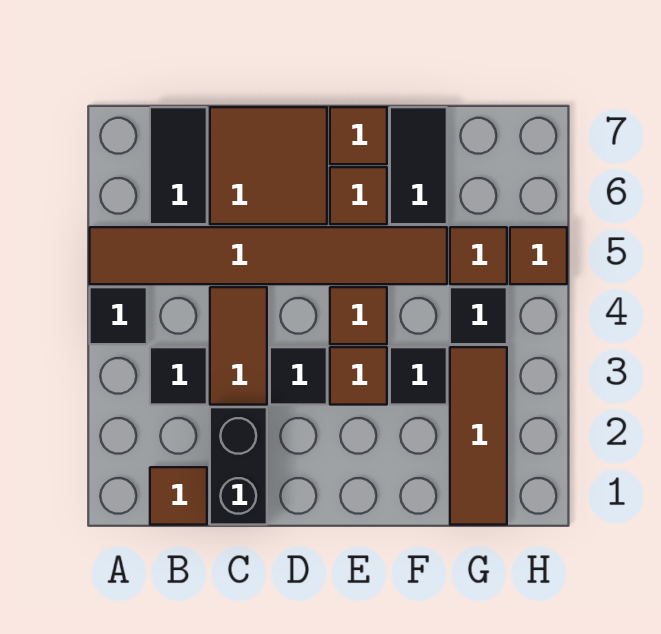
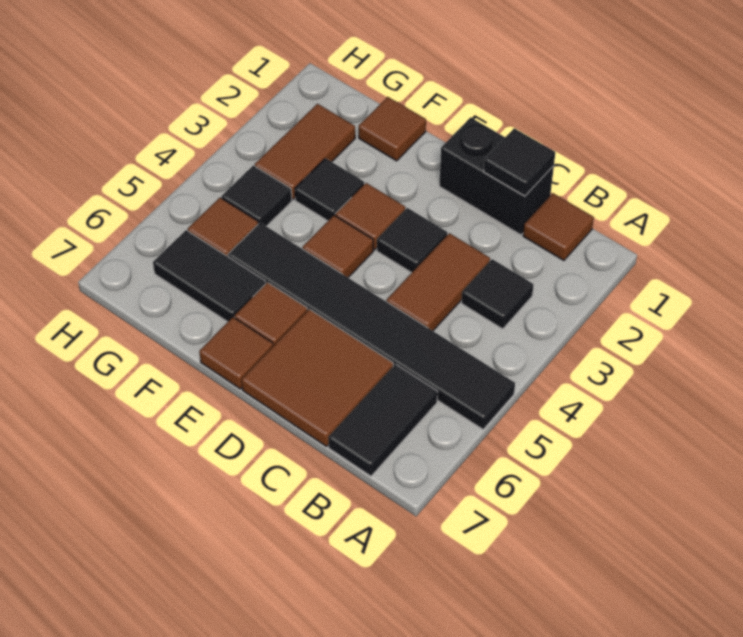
black 1x1 tile [90,287,147,344] -> black 1x1 tile moved to [484,128,555,196]
brown 1x6 tile [90,227,447,284] -> black 1x6 tile [228,223,515,429]
black 1x2 brick [210,407,267,525] -> black 1x2 brick turned to [439,117,554,235]
black 1x2 tile [390,107,447,224] -> black 1x2 tile turned to [153,230,266,322]
brown 1x3 tile [450,347,507,525] -> brown 1x2 tile [255,104,355,199]
brown 1x1 tile [510,227,567,284] -> brown 1x1 tile moved to [359,97,426,161]

